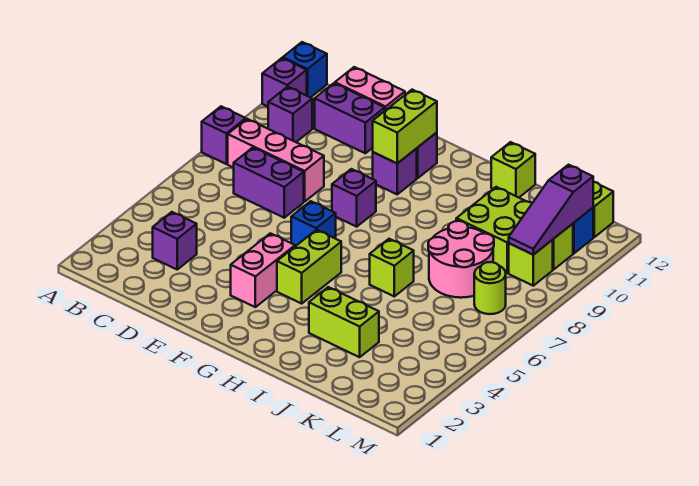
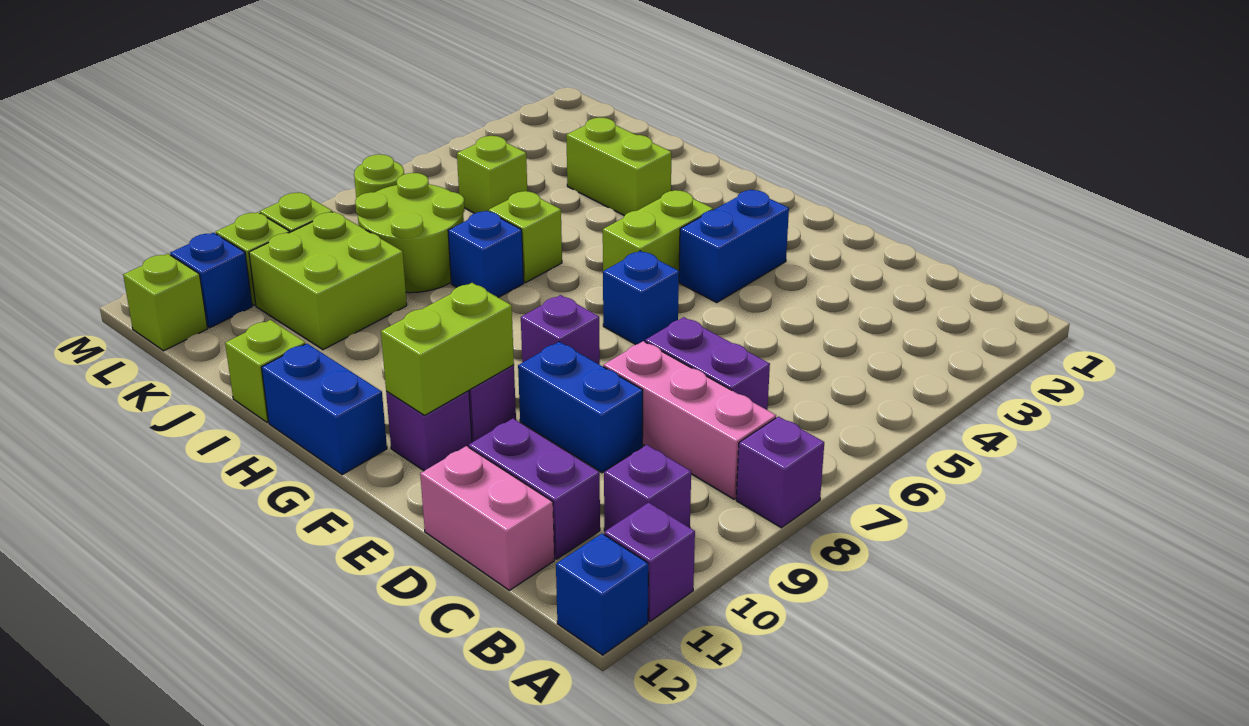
purple 1x1 brick [153,212,197,269] -> none
none -> blue 1x2 brick [518,342,643,473]
pink 1x2 brick [231,233,295,307] -> blue 1x2 brick [679,190,789,302]
none -> blue 1x2 brick [262,344,387,475]
none -> blue 1x1 brick [448,211,524,298]
pink 2x2 round brick [428,221,494,298] -> lime 2x2 round brick [355,173,465,293]
none -> lime 1x1 brick [457,136,527,213]
purple 1x3 slope [509,165,593,255] -> none

